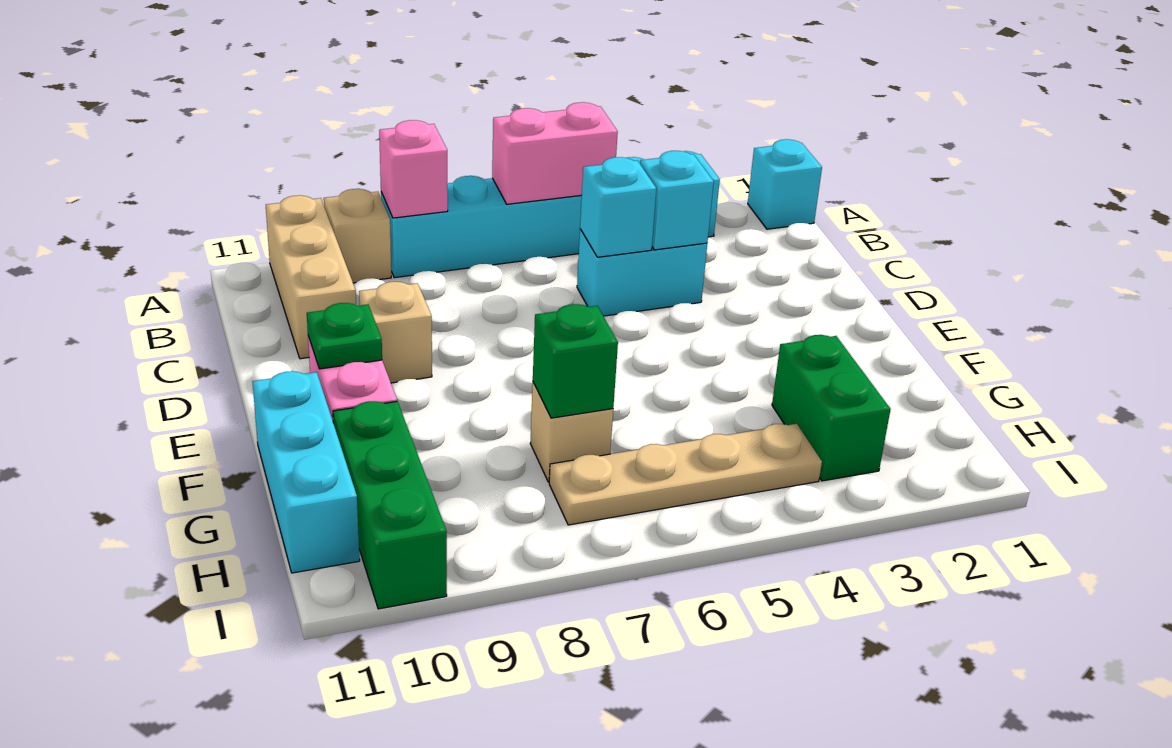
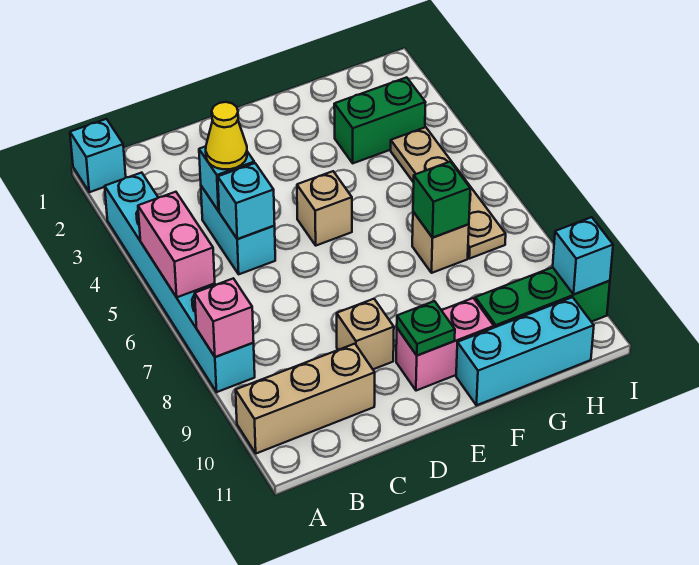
tan 1x1 brick [324,189,391,283] -> tan 1x1 brick moved to [297,171,352,246]
none -> yellow 1x1 cone [206,102,247,169]
none -> cyan 1x1 brick [553,217,613,294]

